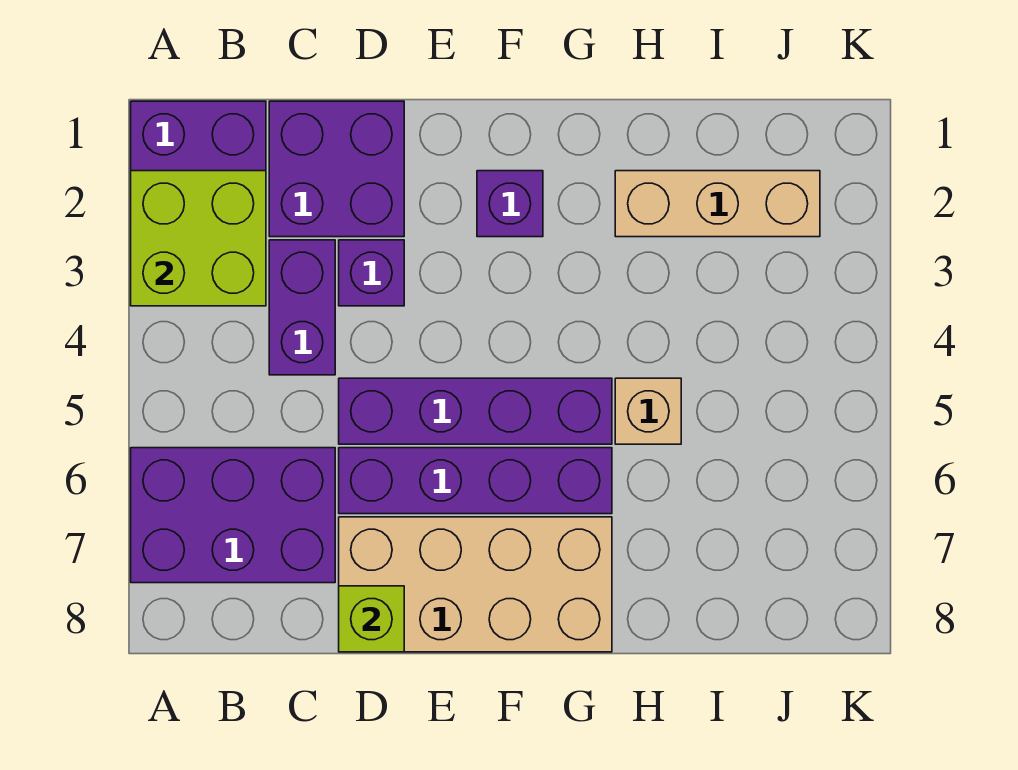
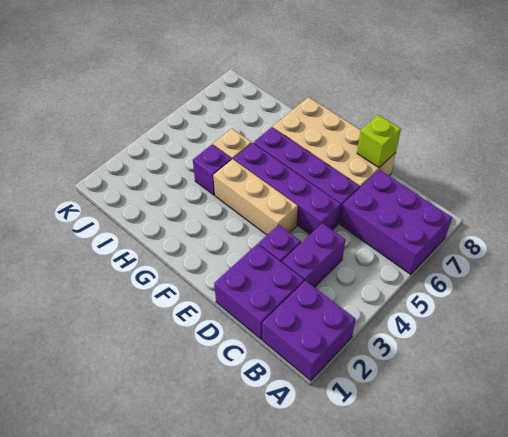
lime 2x2 brick [131,171,266,306] -> none
purple 1x1 brick [477,171,543,237] -> purple 1x1 brick moved to [193,144,232,195]
tan 1x3 brick [615,171,820,237] -> tan 1x3 brick moved to [213,159,298,235]

